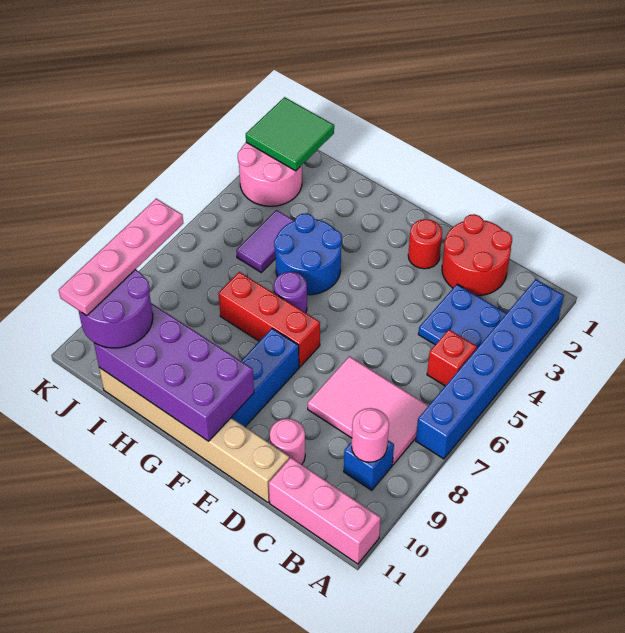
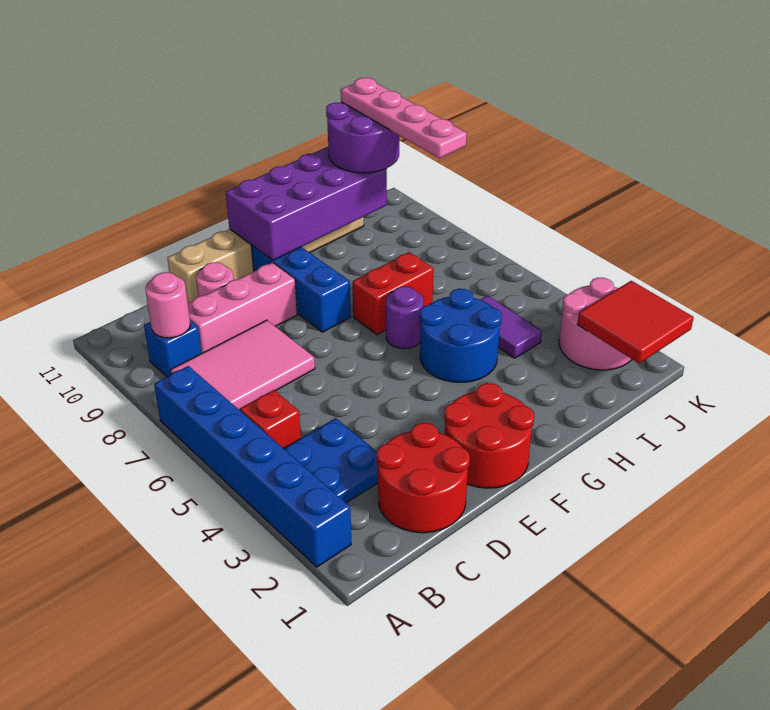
pink 1x3 brick [269,458,381,564] -> pink 1x3 brick moved to [188,263,297,353]
red 1x1 round brick [408,219,442,269] -> red 2x2 round brick [444,383,534,488]
red 1x3 brick [218,272,320,367] -> red 1x2 brick [353,252,434,334]
green 2x2 tile [246,97,334,171] -> red 2x2 tile [577,281,694,363]

